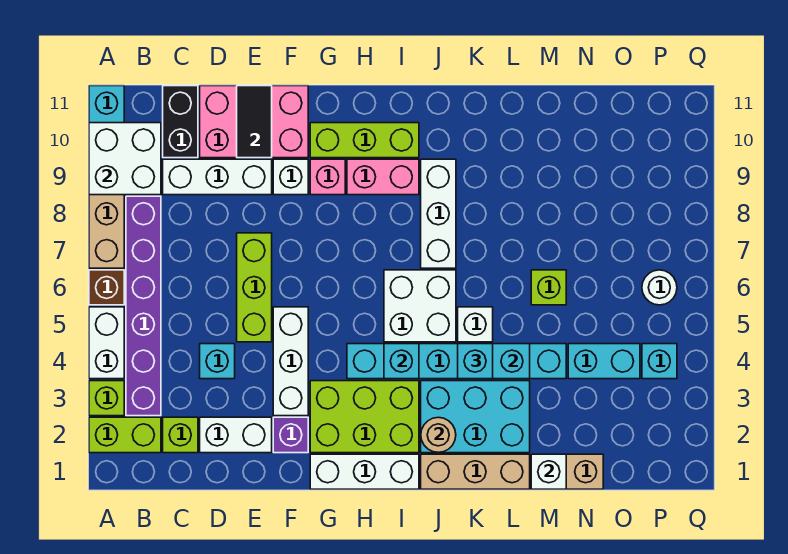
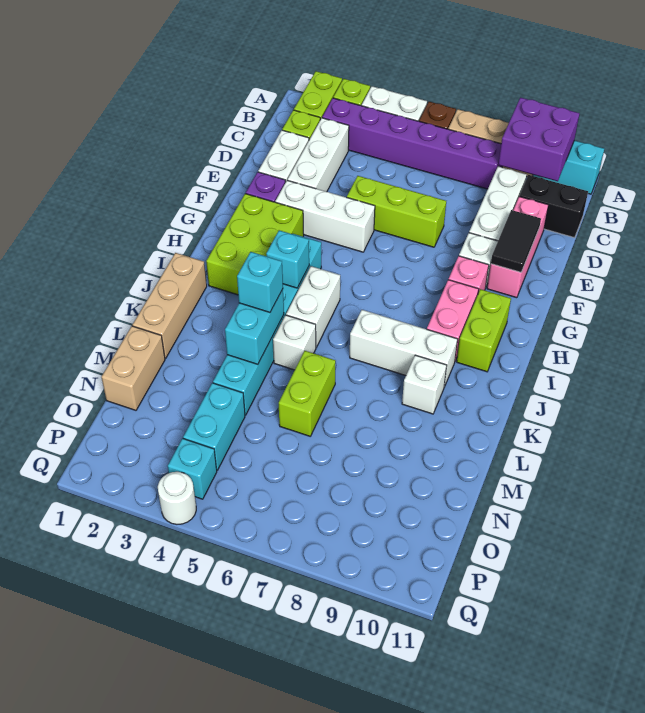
white 2x2 brick [89,123,161,195] -> purple 2x2 brick [498,98,580,181]
cyan 1x1 brick [200,344,235,379] -> none
pink 2x3 brick [200,86,308,158] -> pink 1x3 brick [487,197,548,298]
black 1x2 tile [237,86,272,158] -> black 1x2 tile turned to [491,210,541,272]
white 1x3 brick [310,454,419,489] -> white 1x3 brick moved to [287,118,349,192]
lime 1x3 brick [310,123,419,158] -> lime 1x2 brick [457,289,511,372]
white 2x2 brick [384,270,456,342] -> white 1x2 brick [286,266,340,347]
cyan 2x3 brick [421,381,530,453] -> none
tan 1x1 round brick [421,417,456,452] -> none
white 1x1 brick [531,454,566,489] -> white 1x1 brick moved to [402,355,447,414]
lime 1x1 brick [531,270,566,305] -> lime 1x2 brick [279,351,336,436]
white 1x1 round brick [642,270,677,305] -> white 1x1 round brick moved to [158,472,196,524]

